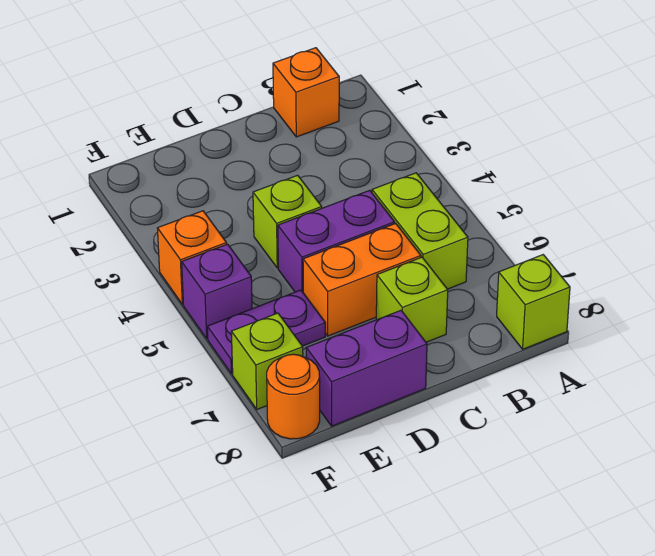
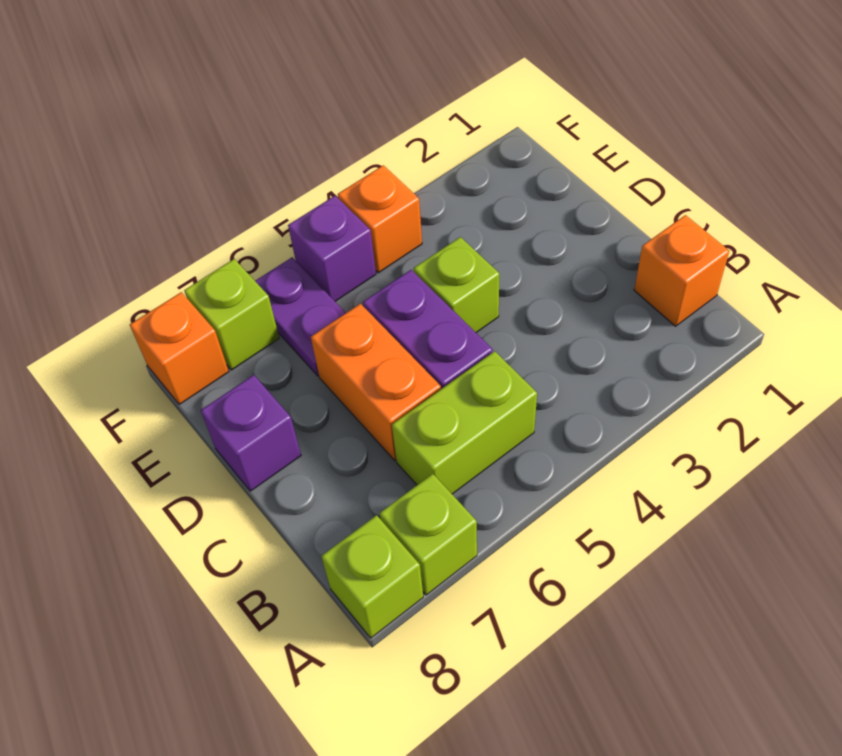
lime 1x1 brick [376,257,448,342] -> lime 1x1 brick moved to [380,474,477,595]
purple 1x2 brick [306,310,427,426] -> purple 1x1 brick [201,375,301,491]
orange 1x1 round brick [267,354,320,439] -> orange 1x1 brick [130,292,229,405]

